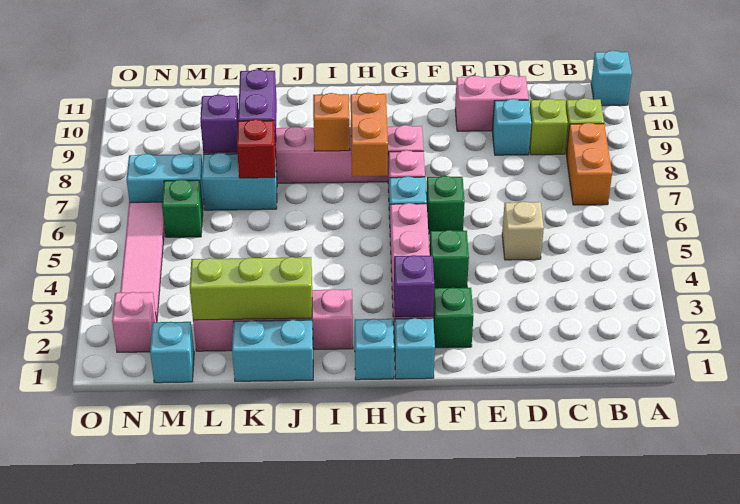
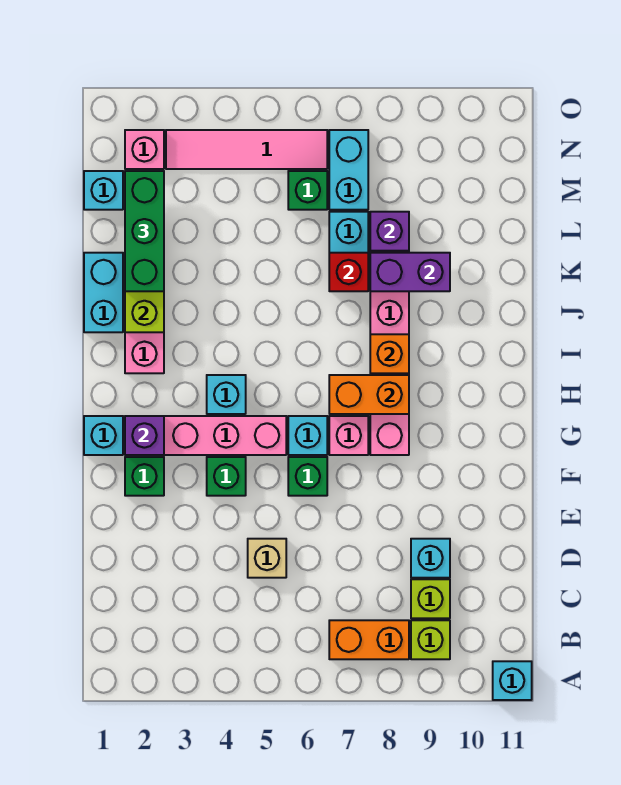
pink 1x2 brick [455,75,529,131] -> none
cyan 1x1 brick [355,319,394,380] -> cyan 1x1 brick moved to [207,375,246,414]
none -> green 1x3 brick [125,171,164,291]

